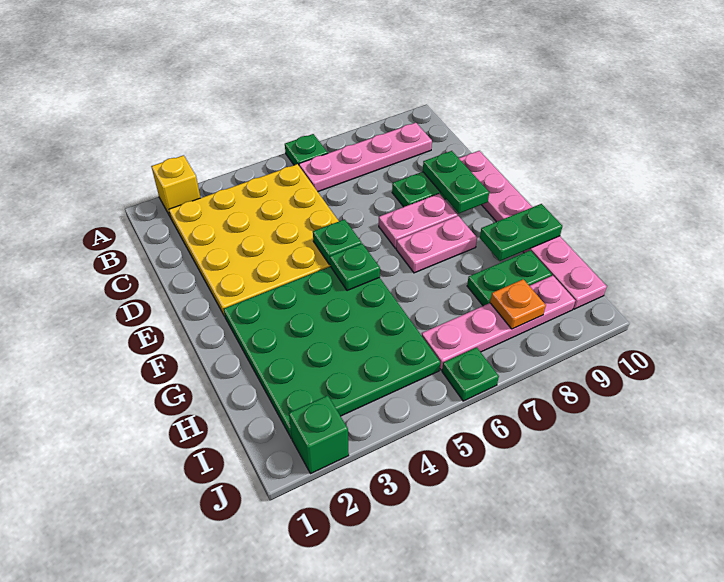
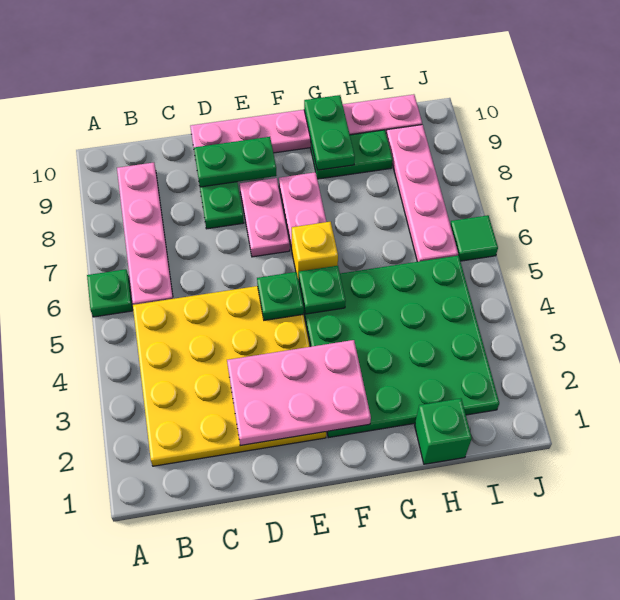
yellow 1x1 brick [151,155,200,218] -> yellow 1x1 brick moved to [292,222,338,281]
none -> pink 2x3 plate [227,340,371,446]
green 1x2 plate [467,250,552,306] -> green 1x2 plate turned to [311,130,393,179]
orange 1x1 plate [490,279,546,329] -> none
green 1x1 brick [289,395,349,474] -> green 1x1 brick moved to [415,398,472,464]
green 1x1 plate [442,347,499,401] -> green 1x1 tile [450,215,498,261]

